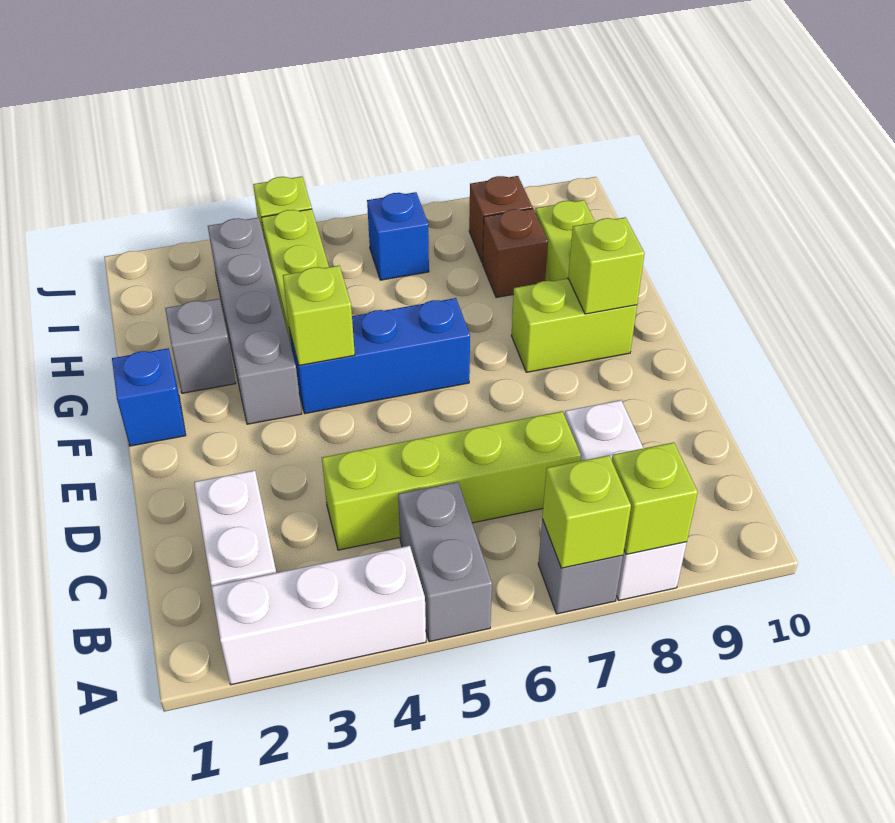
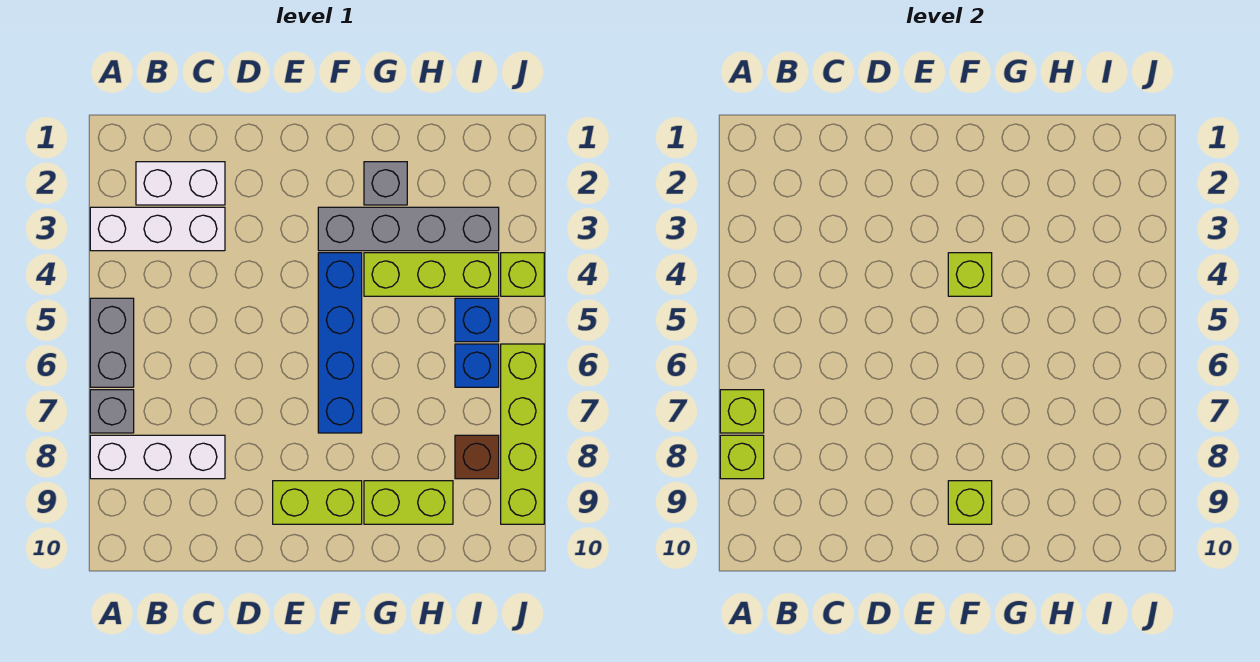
white 1x3 brick [211,546,426,685] -> white 1x3 brick turned to [90,207,225,251]
grey 1x2 brick [398,482,492,642] -> grey 1x2 brick turned to [90,298,134,387]
lime 1x4 brick [322,411,581,550] -> lime 1x4 brick moved to [501,344,544,524]
blue 1x1 brick [112,348,186,446] -> blue 1x1 brick moved to [455,298,499,342]
blue 1x3 brick [289,298,470,414] -> blue 1x4 brick [318,253,362,433]
lime 1x2 brick [512,279,637,372] -> lime 1x2 brick turned to [273,481,362,524]
brown 1x1 brick [483,208,548,298] -> none

